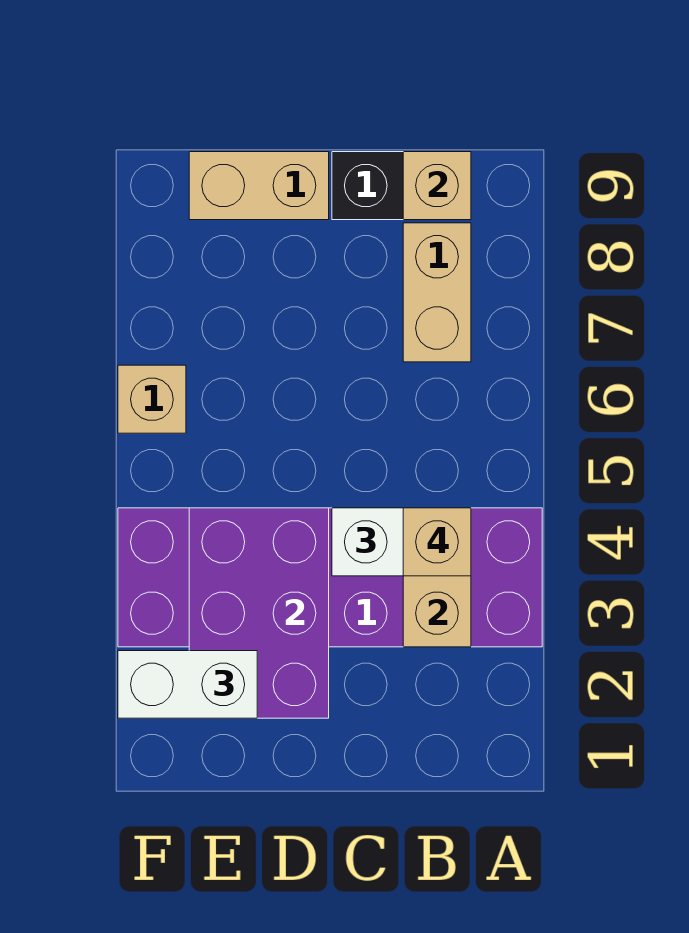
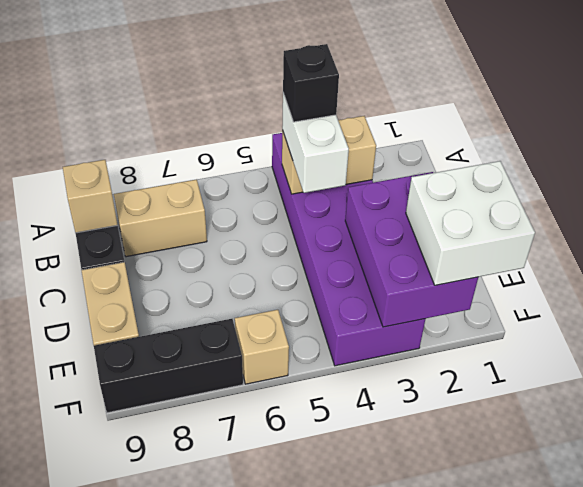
tan 1x1 brick [403,508,471,576] -> black 1x1 brick [283,44,339,122]
purple 2x3 brick [189,508,329,718] -> purple 2x3 brick turned to [345,172,478,327]
white 1x2 brick [118,651,257,718] -> white 2x2 brick [406,161,535,285]
none -> black 1x3 brick [94,319,243,413]

